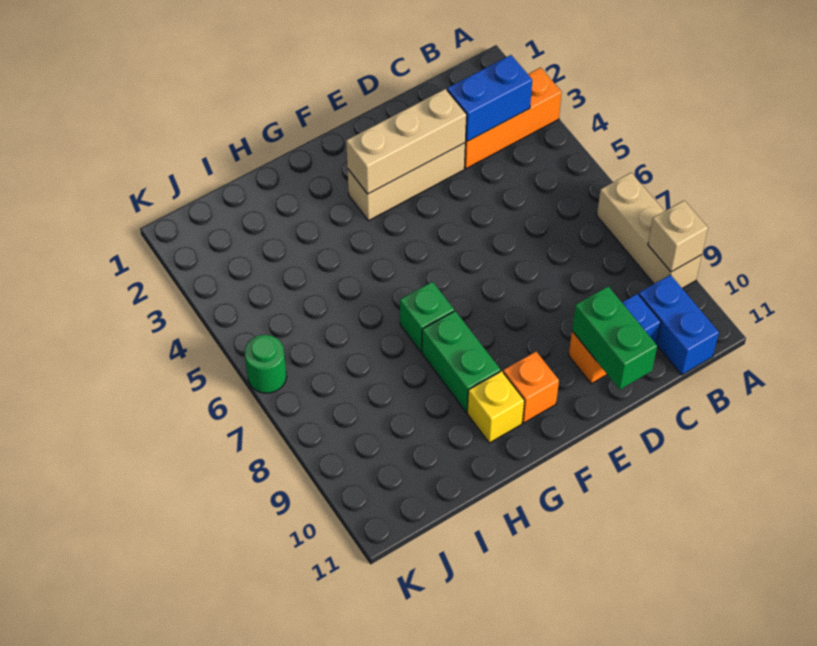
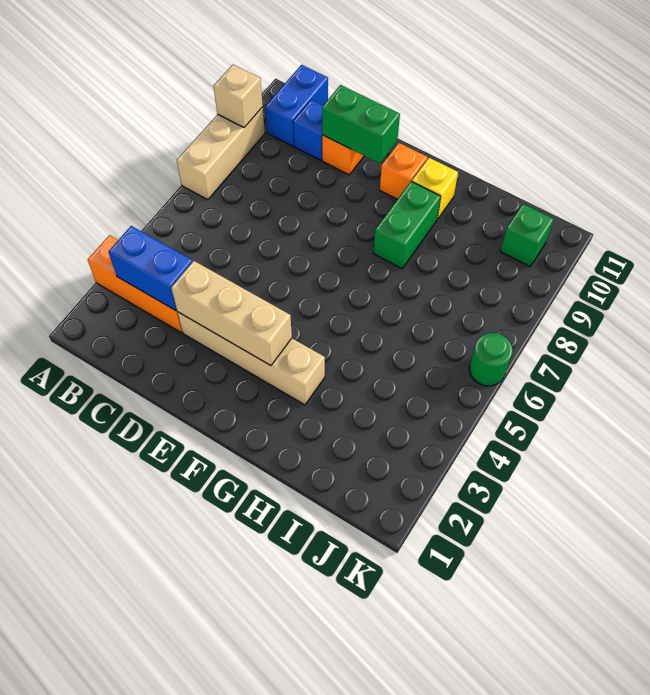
tan 1x3 brick [348,143,465,221] -> tan 1x4 brick [178,312,325,405]
green 1x2 brick [572,286,657,390] -> green 1x2 brick turned to [322,85,400,163]
green 1x1 brick [400,282,454,352] -> green 1x1 brick moved to [500,204,554,267]

